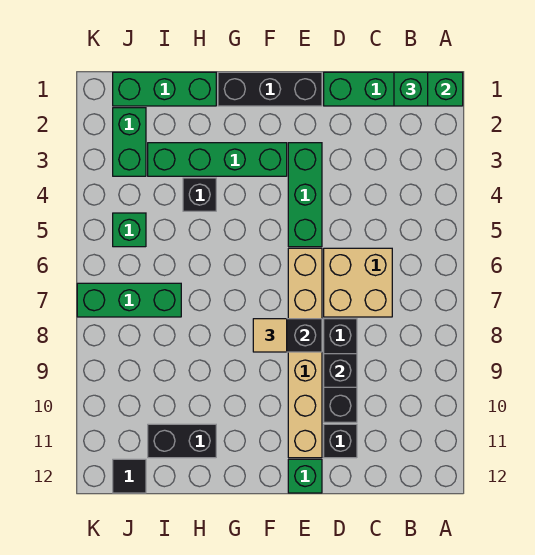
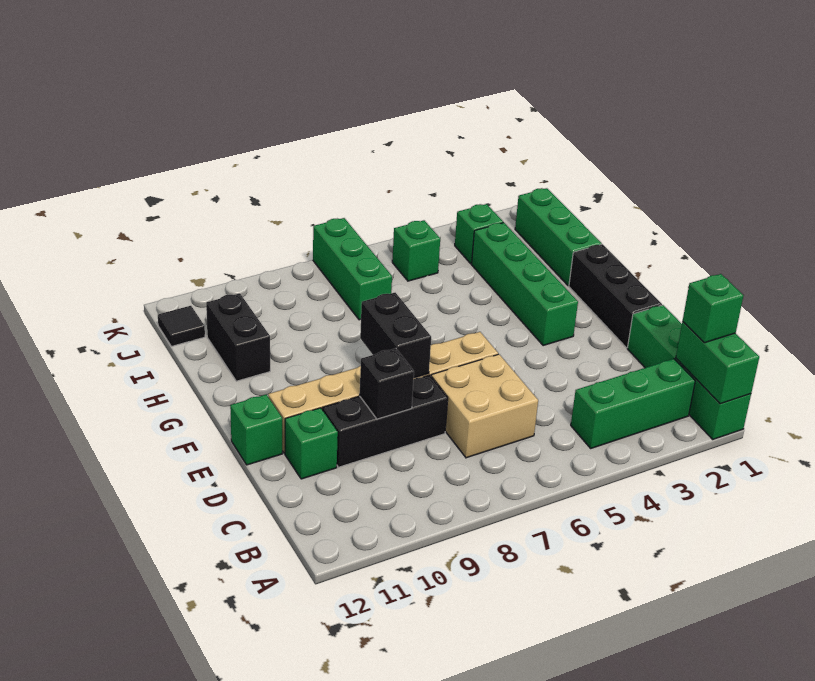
black 1x1 brick [324,424,357,458] -> green 1x1 brick [285,408,338,479]
green 1x3 brick [288,143,322,247] -> green 1x3 brick moved to [571,359,695,448]
tan 1x1 tile [253,319,287,352] -> none
black 1x1 brick [183,178,216,211] -> none
green 1x2 brick [113,108,146,176] -> green 1x1 brick [455,204,503,264]

